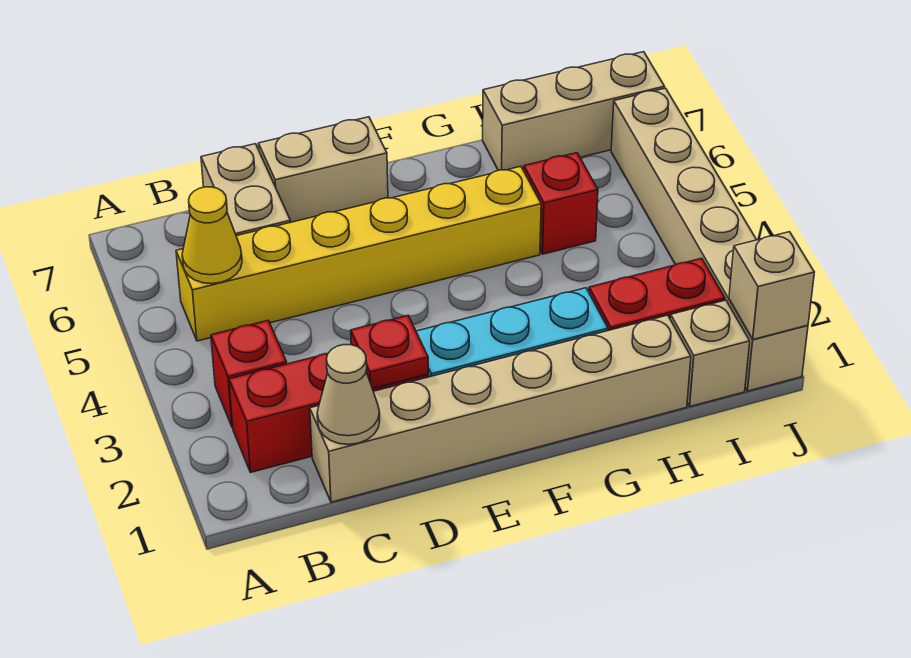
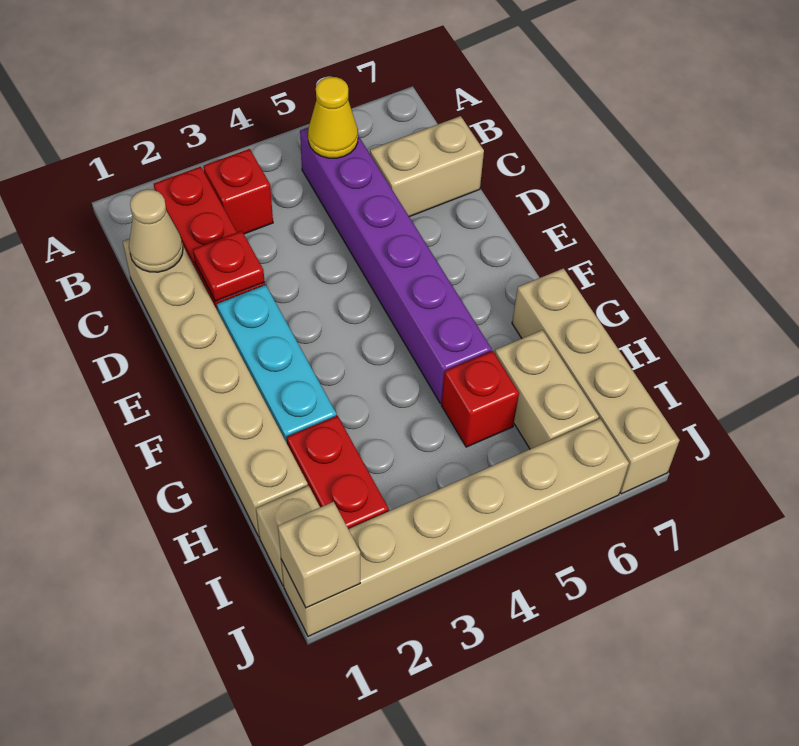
yellow 1x6 brick [176,166,541,341] -> purple 1x6 brick [300,127,491,403]
tan 1x2 brick [258,117,388,222] -> tan 1x2 brick moved to [495,330,599,449]
tan 1x3 brick [483,52,665,170] -> tan 1x4 brick [512,268,679,494]

